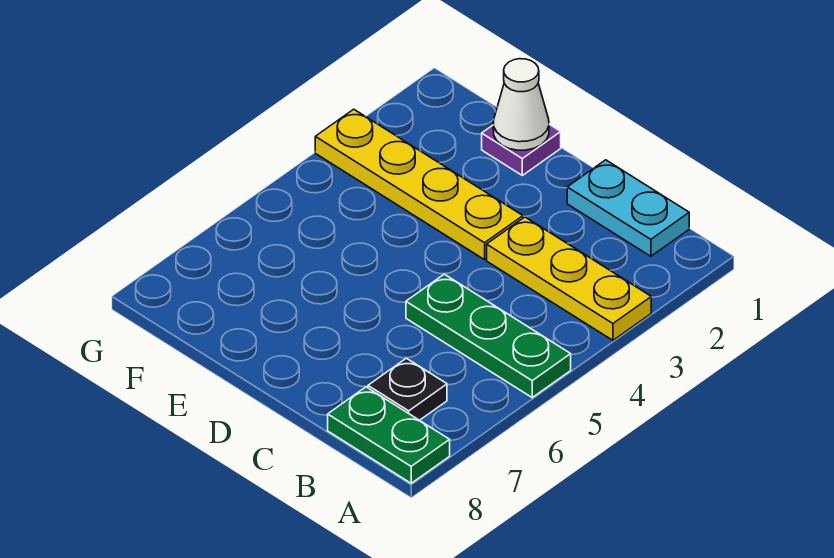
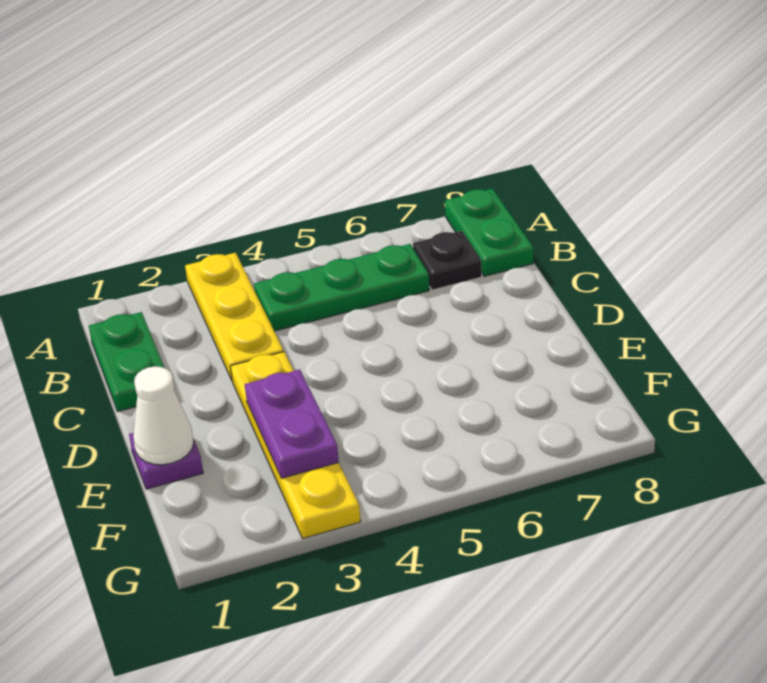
green 1x3 plate [406,274,571,397] -> green 1x3 plate turned to [254,244,429,331]
cyan 1x2 plate [567,160,689,256] -> green 1x2 plate [89,312,164,411]
none -> purple 1x2 plate [245,370,339,478]

